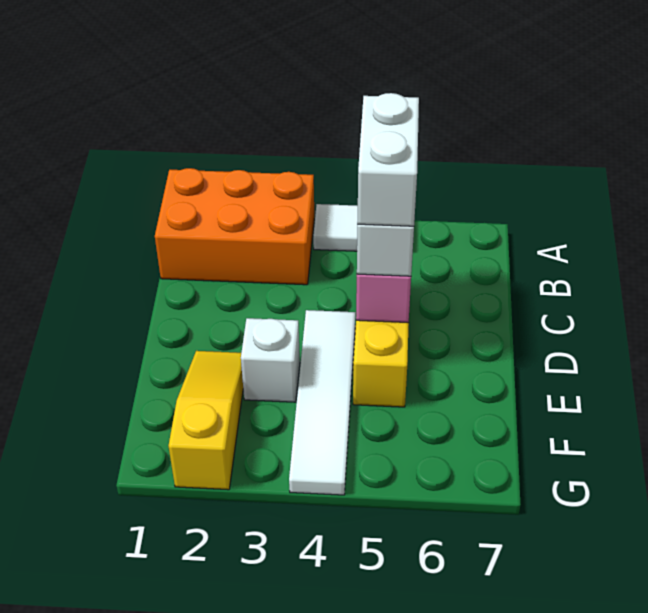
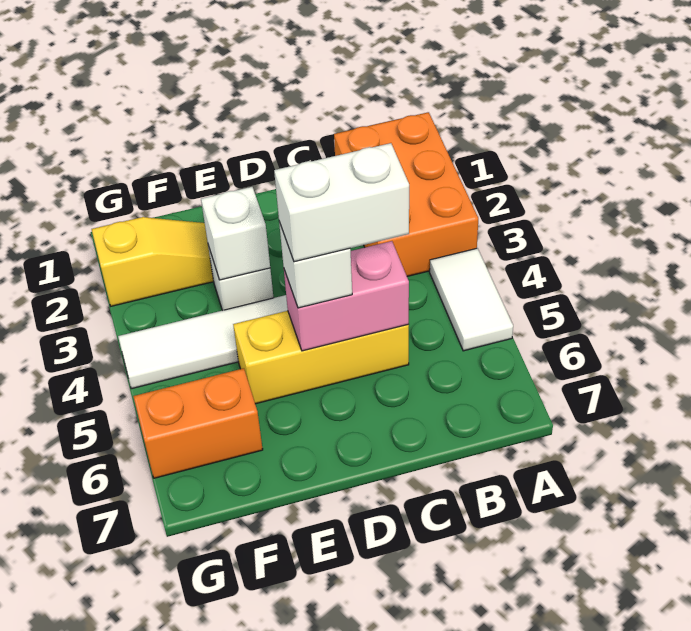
none -> white 1x1 brick [201,187,270,280]
none -> orange 1x2 brick [133,368,263,478]

